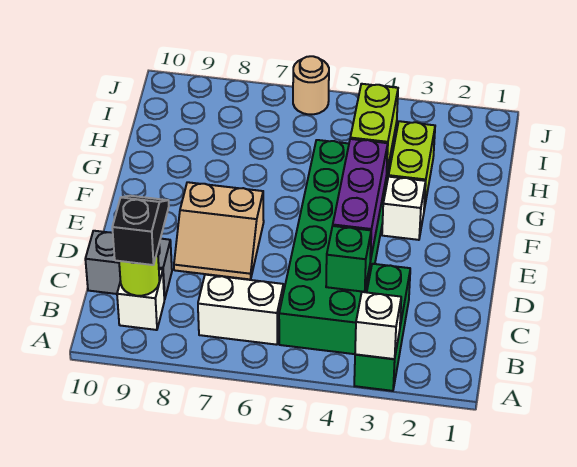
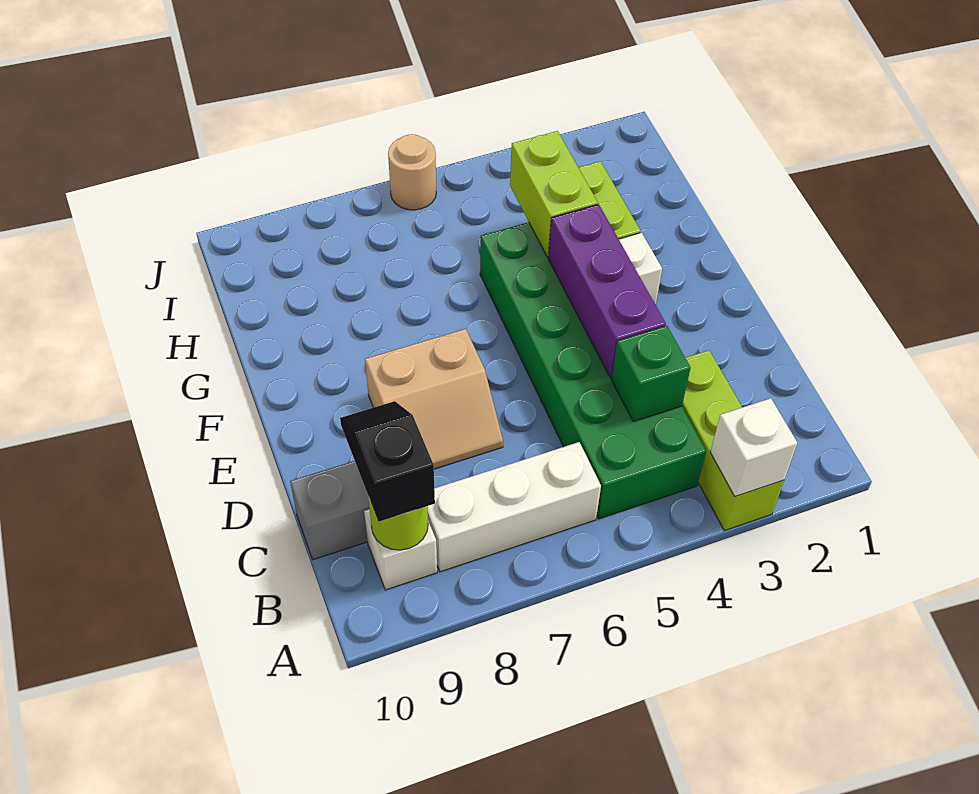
green 1x3 brick [354,264,410,391] -> lime 1x3 brick [682,350,784,531]
white 1x2 brick [198,275,283,345] -> white 1x3 brick [428,442,601,572]

